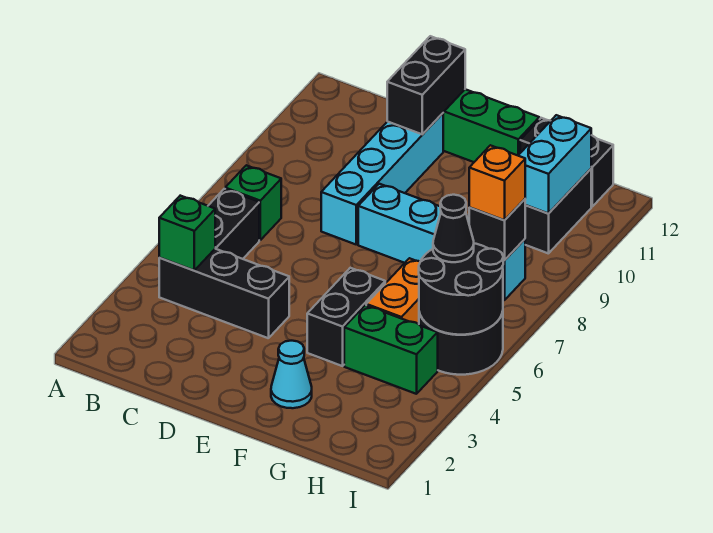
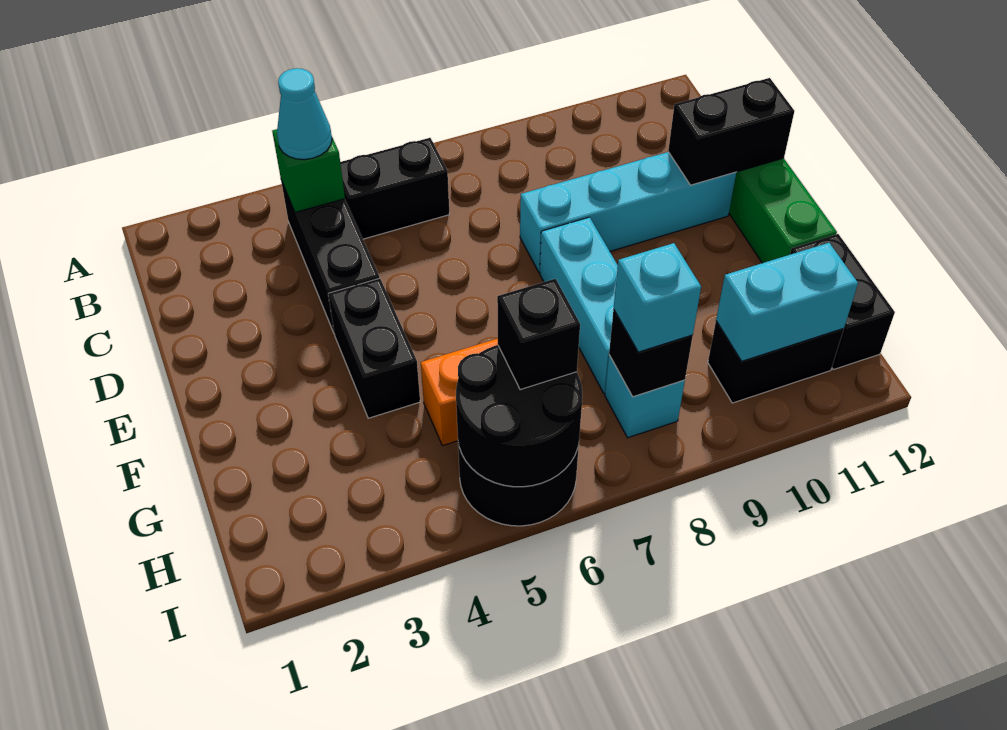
green 1x1 brick [225,165,281,240] -> none
cyan 1x1 cone [271,341,312,408] -> cyan 1x1 cone moved to [277,68,332,159]
black 1x2 brick [307,268,385,366] -> black 1x2 brick turned to [328,278,420,418]
green 1x2 brick [344,305,438,394] -> none
black 1x1 cone [433,195,474,262] -> black 1x1 brick [497,279,580,390]
orange 1x1 brick [469,145,525,220] -> cyan 1x1 brick [614,243,701,352]

